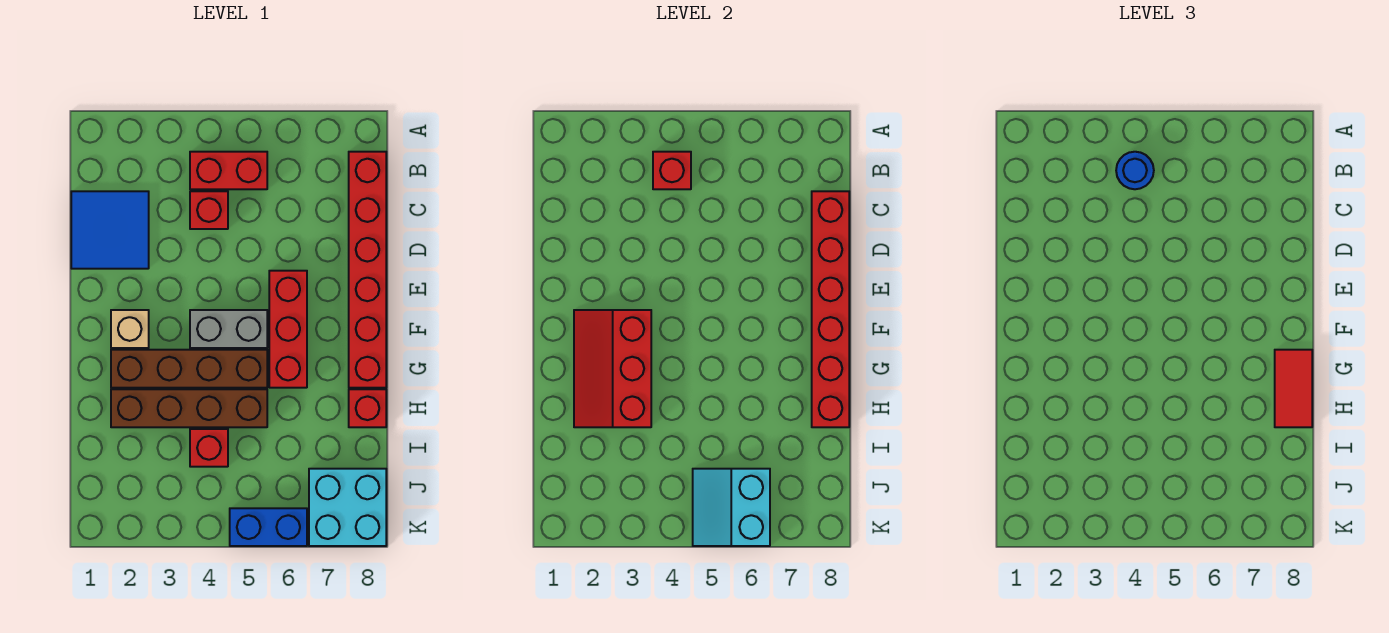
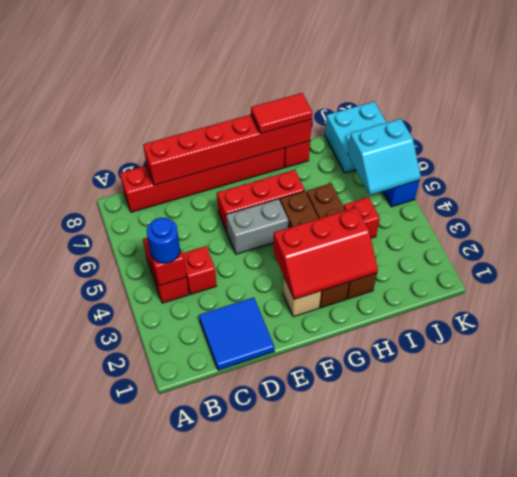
grey 1x2 brick [190,310,267,348] -> grey 1x2 brick turned to [226,199,289,254]

